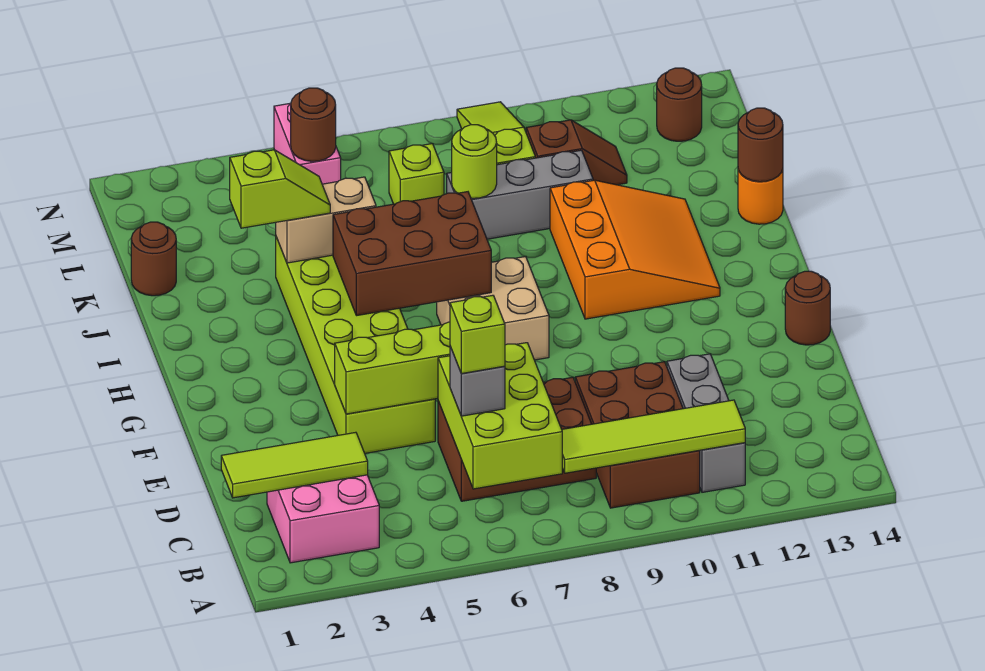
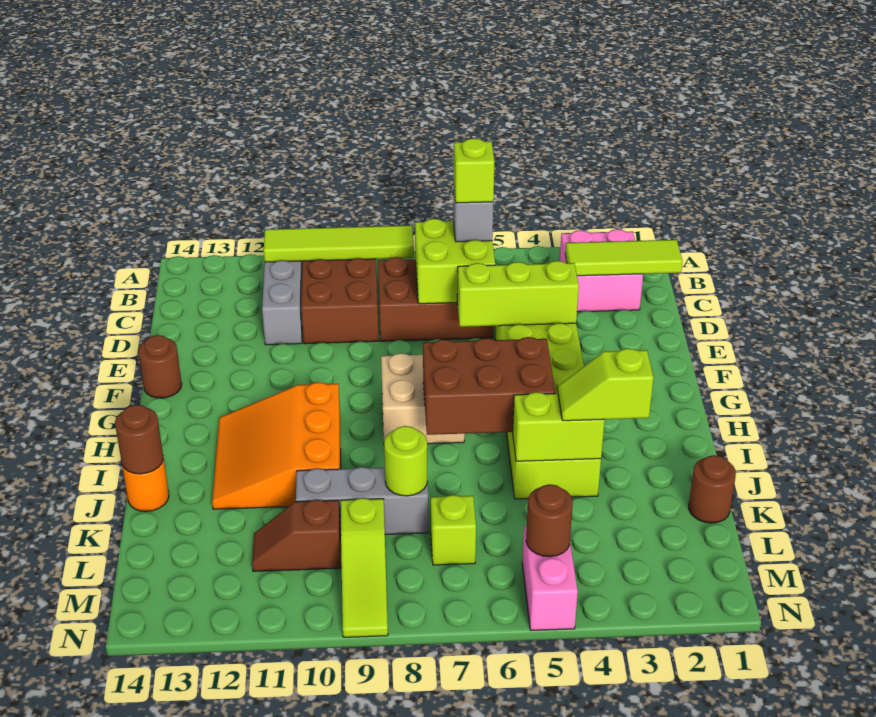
lime 2x3 brick [438,343,562,489] -> lime 2x2 brick [415,219,495,304]
tan 1x2 brick [276,177,376,263] -> lime 1x2 brick [513,392,605,461]
brown 1x1 round brick [657,68,702,141] -> none

